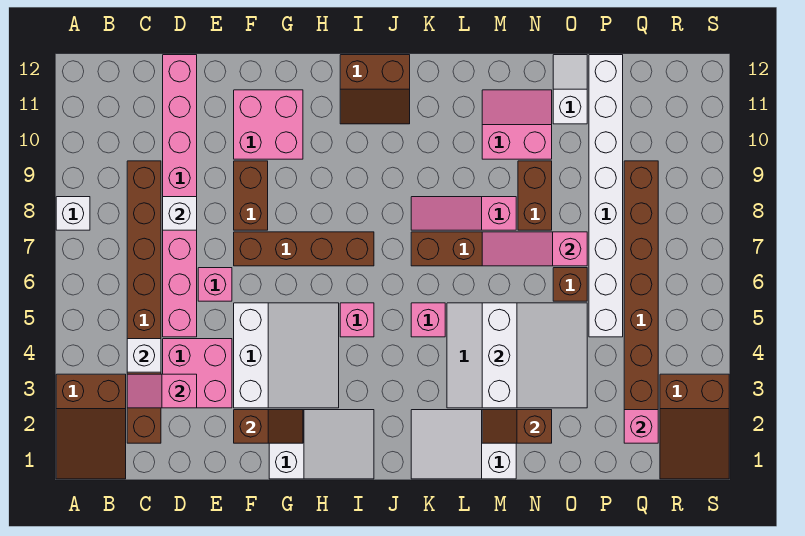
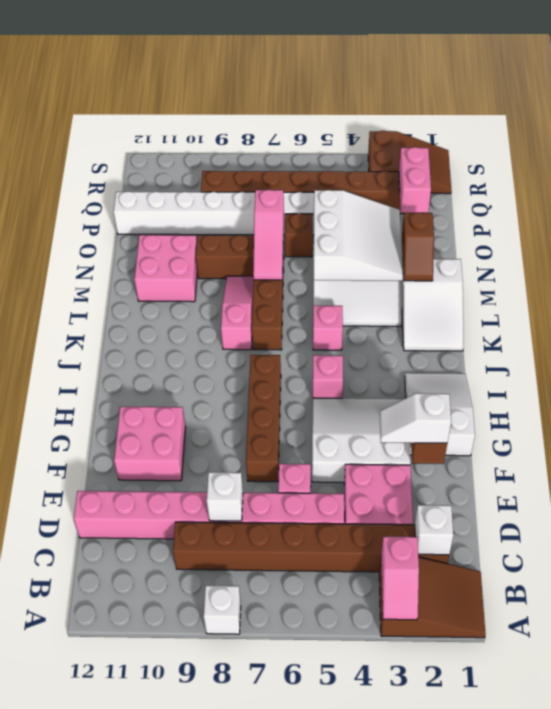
pink 1x2 slope [127,374,197,408] -> pink 1x2 slope moved to [381,537,419,620]
white 1x1 brick [127,339,161,372] -> white 1x1 brick moved to [415,505,453,555]
brown 1x2 brick [234,161,268,230] -> none
brown 2x2 slope [340,55,410,124] -> none
pink 1x3 slope [411,197,516,230] -> pink 1x3 slope turned to [221,276,254,350]
white 3x3 slope [482,303,587,408] -> white 3x3 slope turned to [314,190,403,281]
pink 2x2 slope [482,90,552,159] -> pink 2x2 brick [134,235,197,302]
white 1x2 slope [553,55,587,124] -> white 1x2 slope moved to [380,393,451,443]
pink 1x1 brick [624,410,658,443] -> pink 1x2 brick [399,147,431,213]

